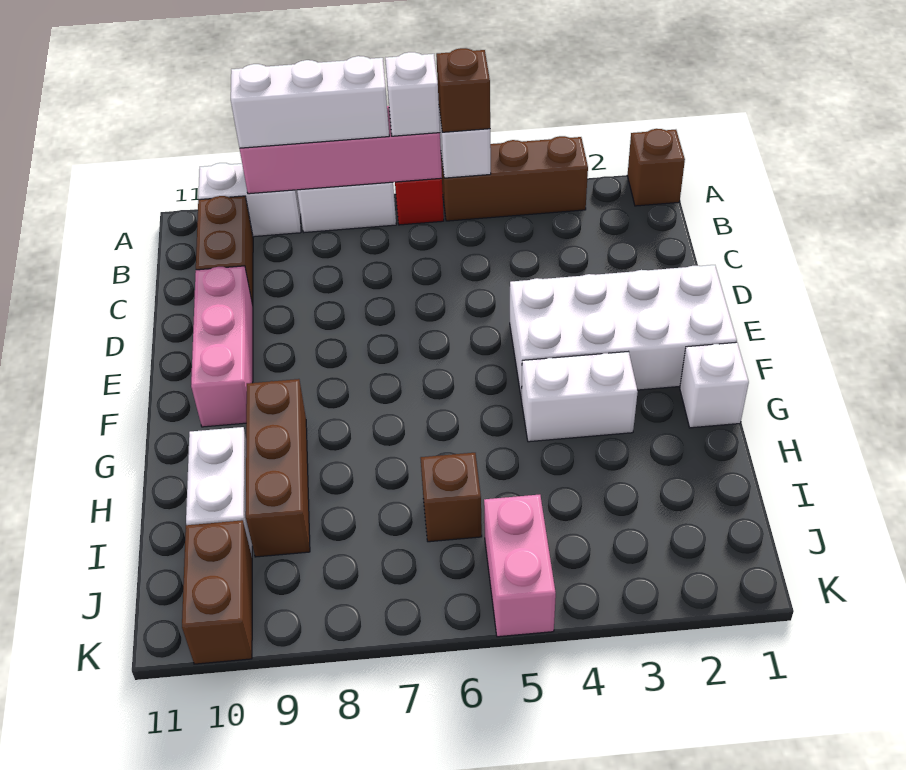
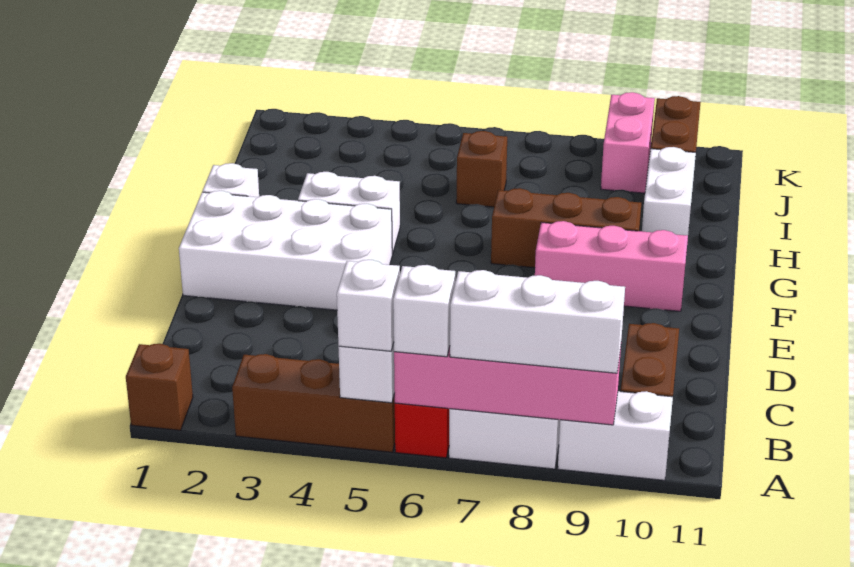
brown 1x1 brick [436,48,490,132] -> white 1x1 brick [337,260,400,351]
pink 1x3 brick [191,266,253,427] -> pink 1x3 brick turned to [535,221,688,311]
brown 1x3 brick [246,379,310,557] -> brown 1x3 brick turned to [491,188,641,268]
pink 1x2 brick [484,495,556,637] -> pink 1x2 brick moved to [601,92,655,193]

